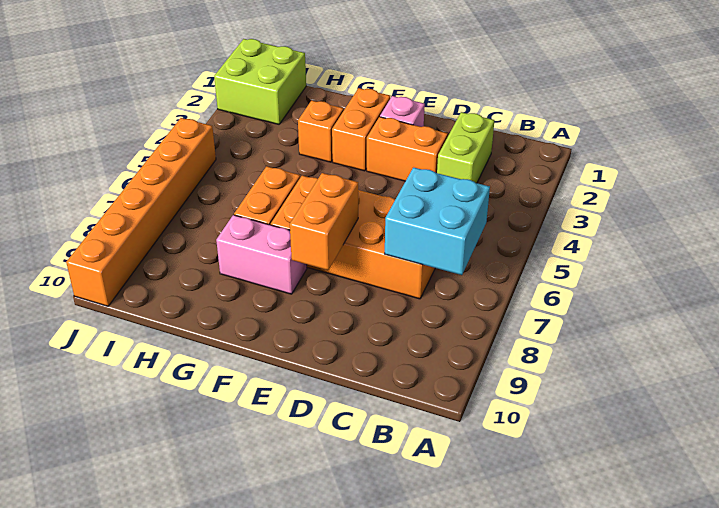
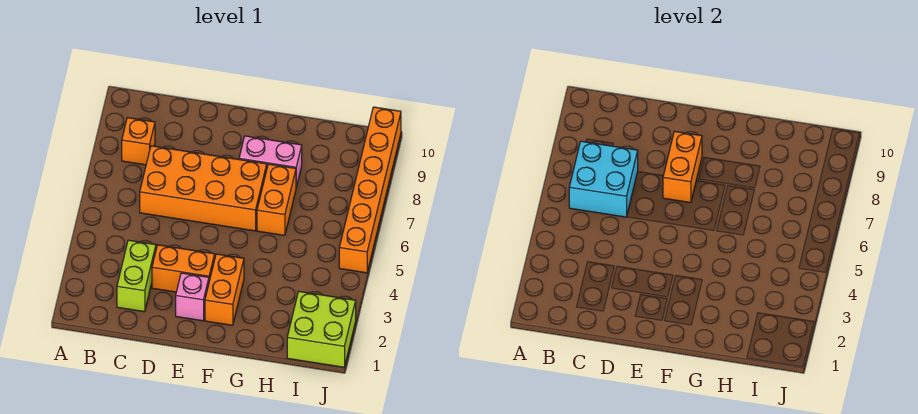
orange 1x1 brick [298,101,344,162] -> orange 1x1 brick moved to [122,118,155,165]

